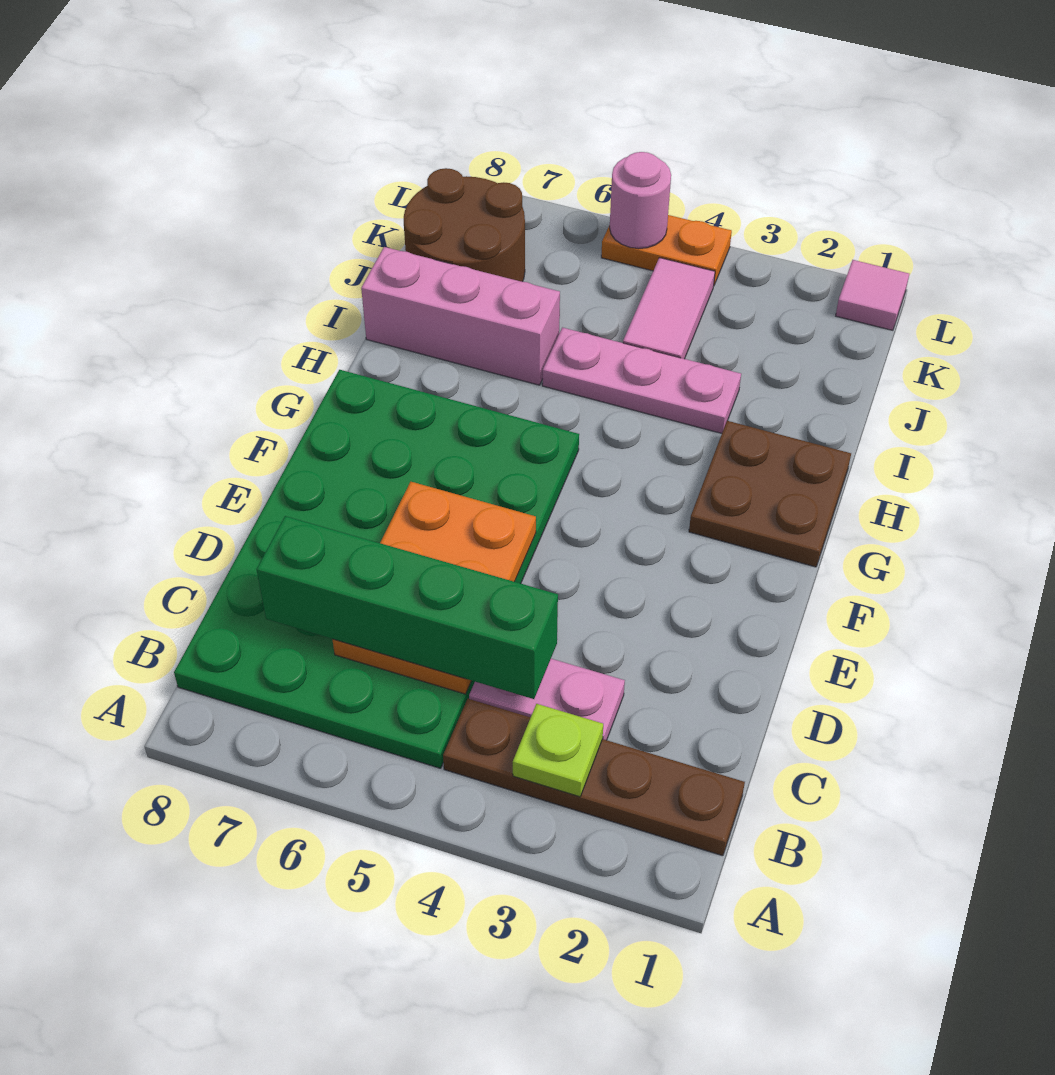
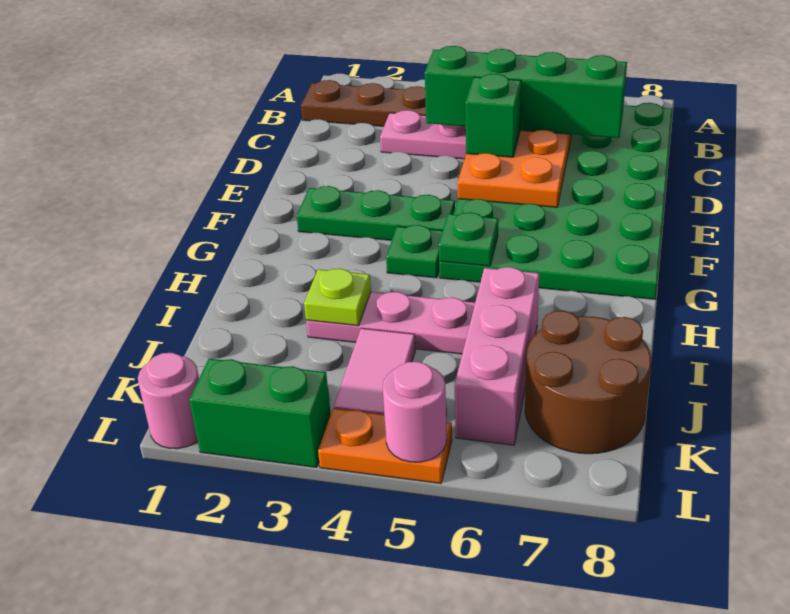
lime 1x1 plate [513,704,603,797] -> lime 1x1 plate moved to [304,269,371,326]
none -> green 1x1 brick [466,74,521,157]
none -> green 1x3 plate [297,186,455,240]
brown 2x2 plate [689,421,851,567] -> none
none -> green 1x1 plate [386,225,443,278]
none -> green 1x1 plate [439,212,498,266]
pink 1x3 brick [361,247,560,385] -> pink 1x3 brick turned to [455,267,539,445]
pink 1x1 tile [836,260,909,330] -> pink 1x1 round brick [138,353,199,449]
none -> green 1x2 brick [189,359,331,467]

